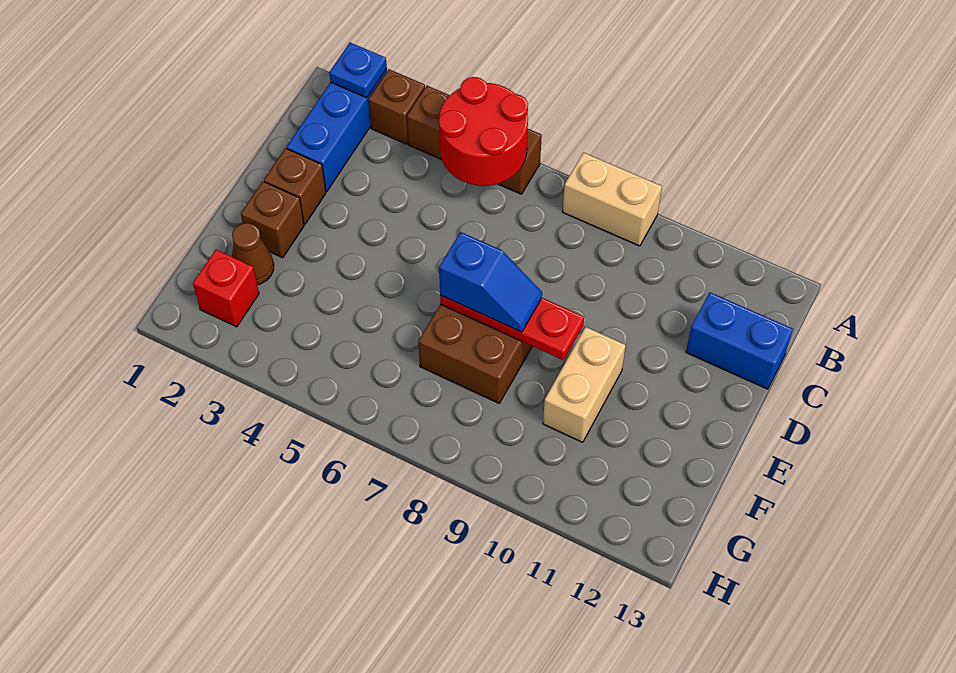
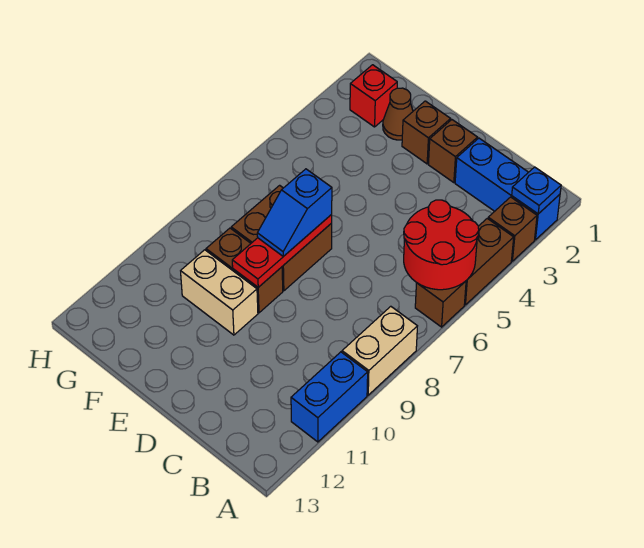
blue 1x2 brick [686,293,793,389] -> blue 1x2 brick moved to [291,352,368,442]
none -> brown 1x2 brick [206,228,283,313]

